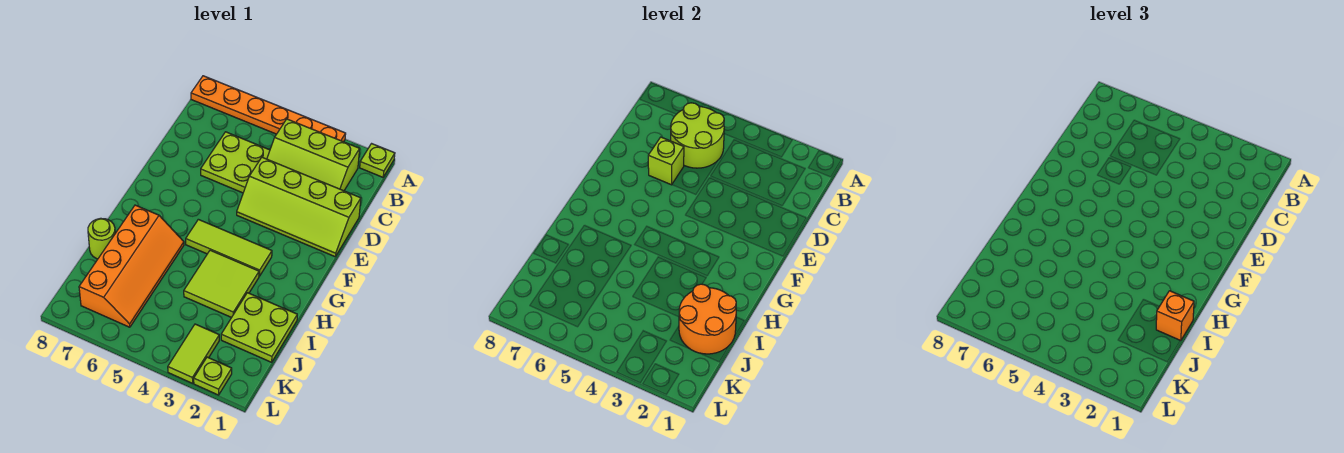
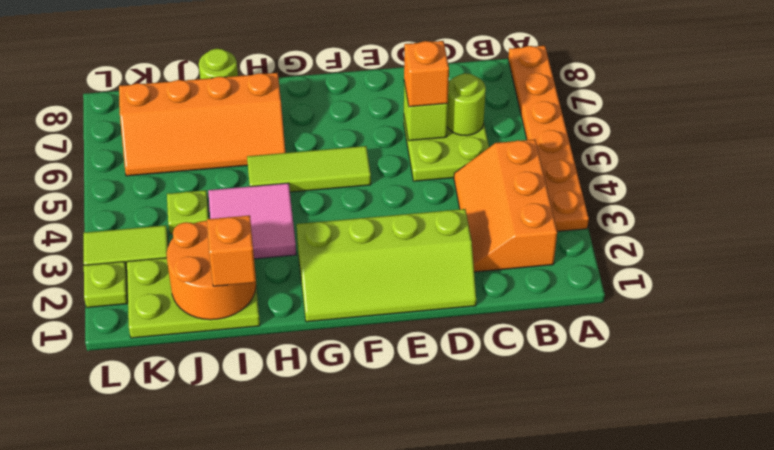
lime 1x1 plate [360,144,395,177] -> lime 1x1 plate moved to [167,190,209,234]
lime 2x3 slope [267,119,360,191] -> orange 2x3 slope [454,139,557,272]
lime 2x2 round brick [671,103,724,168] -> lime 1x1 round brick [447,73,486,136]
lime 2x4 slope [237,157,361,257] -> lime 2x4 slope turned to [297,209,476,322]
none -> orange 1x1 brick [404,41,449,107]
lime 1x3 tile [186,219,272,276] -> lime 1x3 tile turned to [247,146,371,192]
lime 2x2 tile [184,250,259,318] -> pink 2x2 tile [208,183,296,259]
lime 2x2 plate [221,293,297,362] -> lime 2x3 plate [127,258,260,338]

